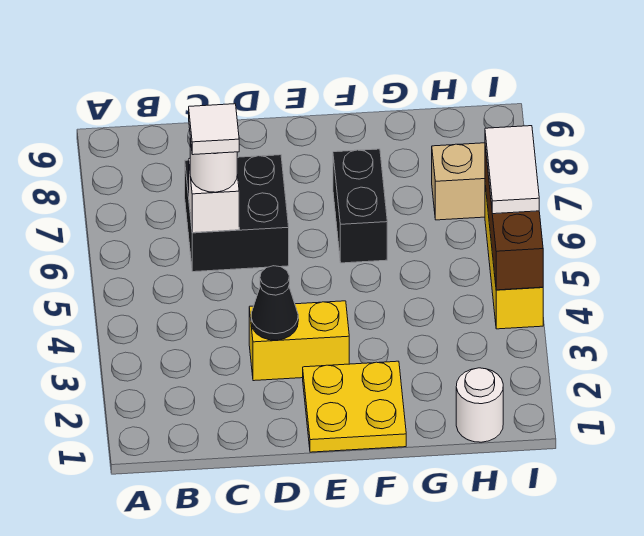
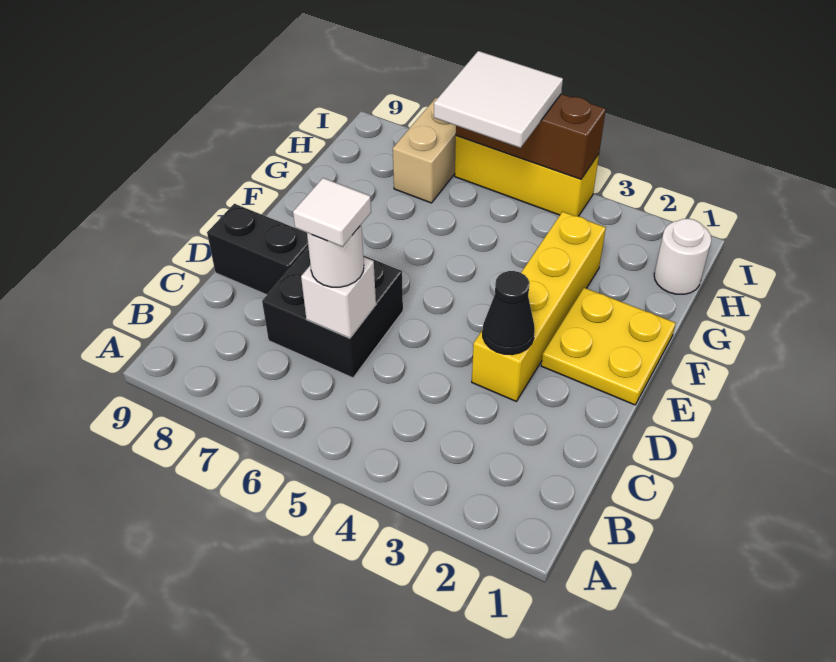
yellow 1x2 brick [249,301,349,381] -> yellow 1x4 brick [472,212,606,401]
black 1x2 brick [333,149,387,263] -> black 1x2 brick moved to [207,204,308,295]
white 1x2 tile [485,126,539,214] -> white 2x2 tile [434,51,563,148]

